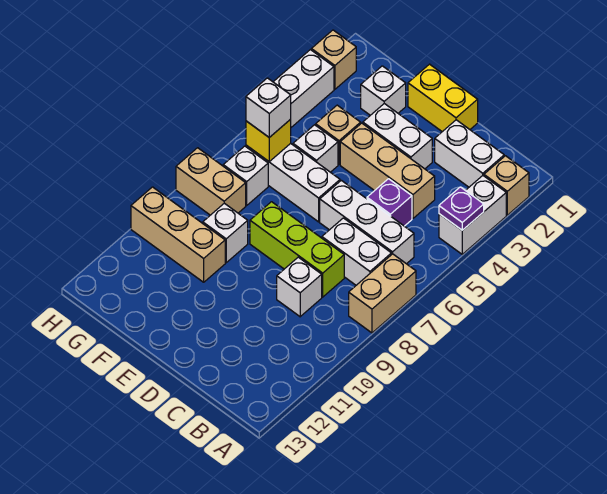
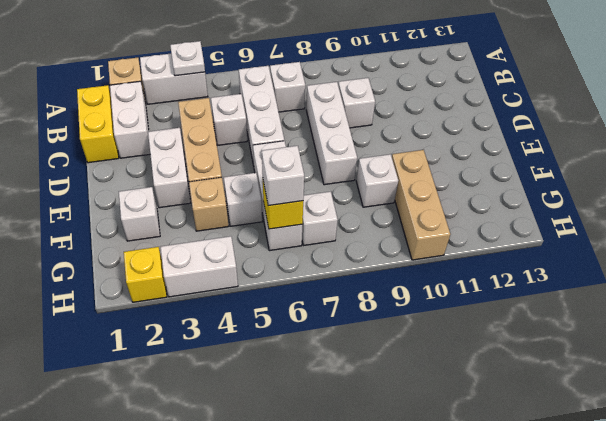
purple 1x1 plate [439,187,484,230] -> white 1x1 plate [170,41,205,76]
tan 1x2 brick [349,254,416,333] -> none
white 1x2 brick [322,218,391,285] -> white 1x1 brick [270,62,305,112]
purple 1x1 brick [367,179,412,226] -> white 1x1 brick [211,94,247,145]
lime 1x3 brick [250,202,344,297] -> white 1x3 brick [306,82,357,185]
yellow 1x2 brick [408,64,478,132] -> yellow 1x2 brick moved to [77,85,119,163]
tan 1x2 brick [176,148,246,215] -> none
tan 1x1 brick [311,30,356,89] -> yellow 1x1 brick [124,247,167,302]

